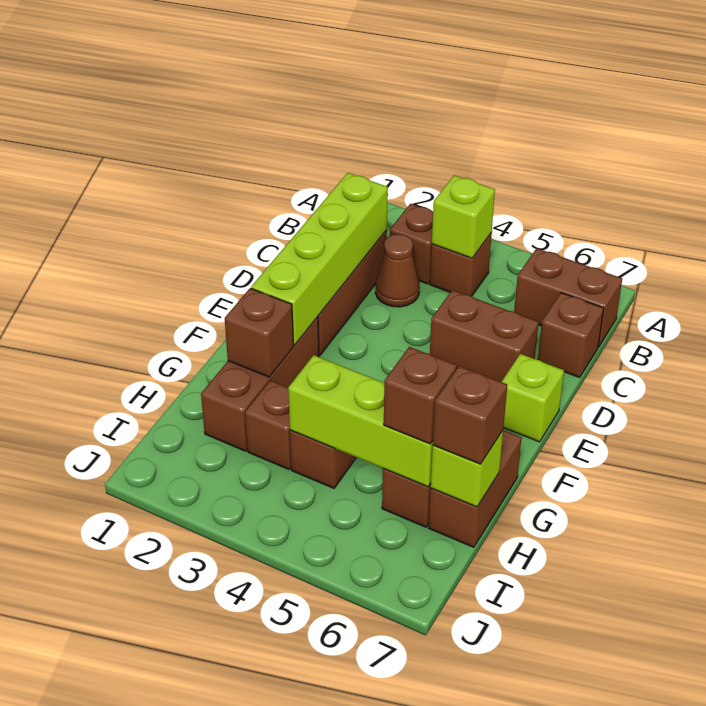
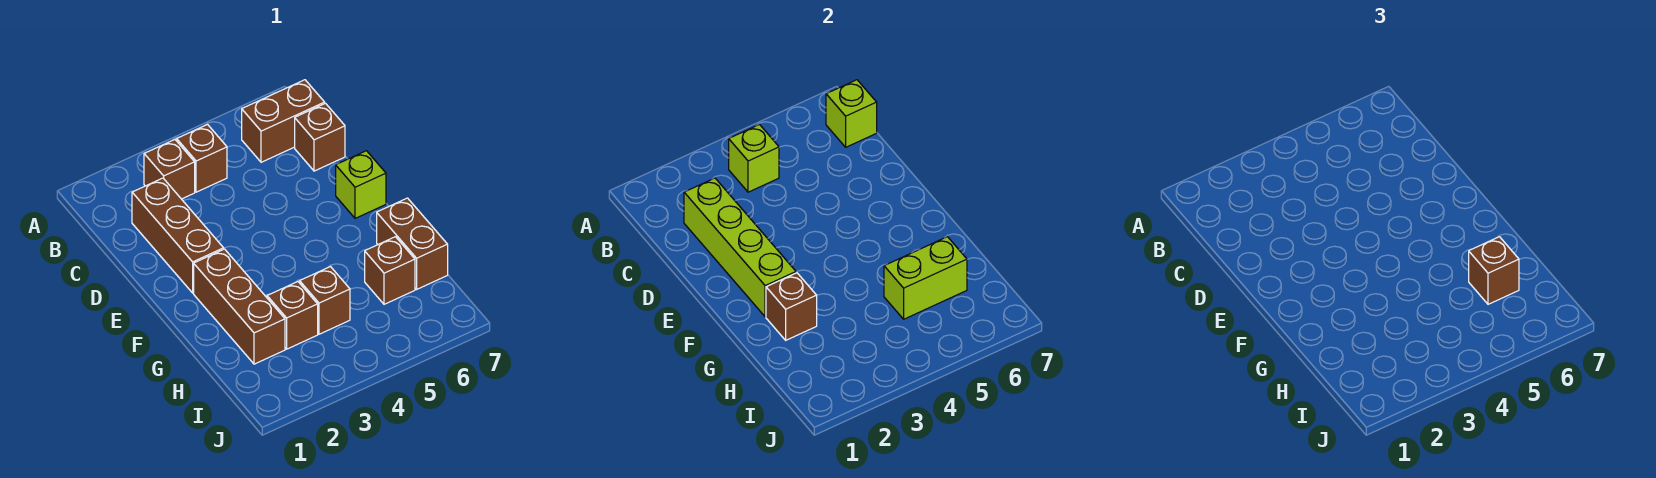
brown 1x1 cone [375,234,419,307] -> none
brown 1x2 brick [430,290,539,382] -> none
lime 1x3 brick [288,355,433,487] -> lime 1x2 brick [884,237,967,319]
lime 1x1 brick [431,431,503,507] -> lime 1x1 brick moved to [826,80,877,147]
brown 1x1 brick [433,366,507,464] -> none

